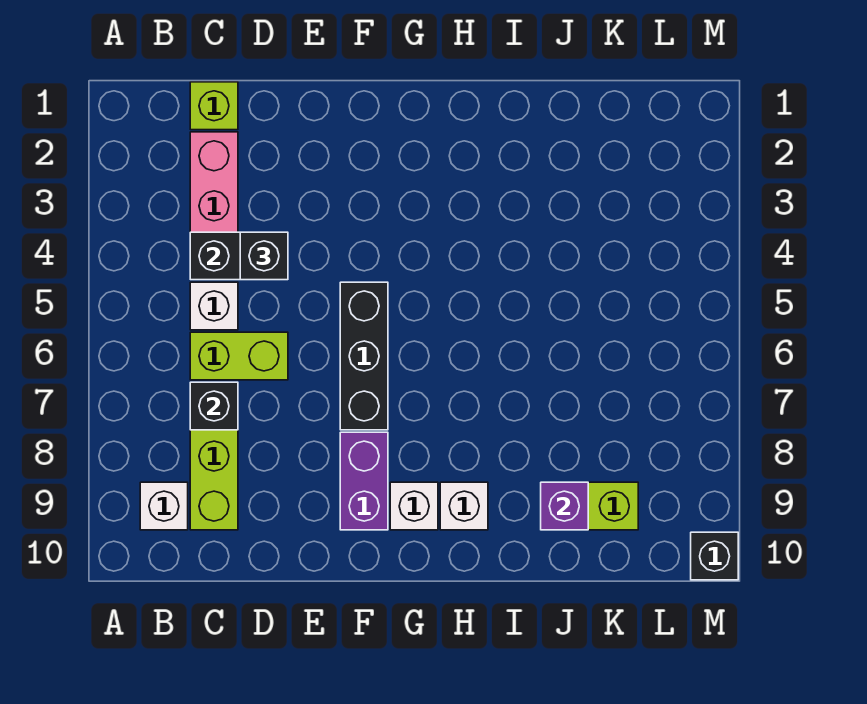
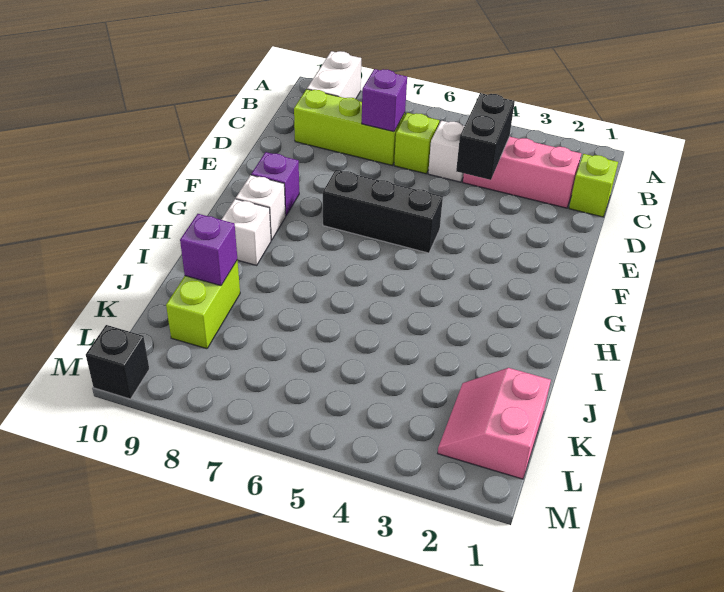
white 1x1 brick [140,482,188,530] -> white 1x2 brick [307,51,361,99]
lime 1x2 brick [190,332,288,380] -> lime 1x1 brick [394,113,439,174]
black 1x1 brick [190,382,238,430] -> purple 1x1 brick [362,69,407,132]
black 1x1 brick [240,232,288,280] -> none
purple 1x2 brick [340,432,388,530] -> purple 1x1 brick [251,152,299,216]
none -> pink 2x2 slope [438,368,551,479]

